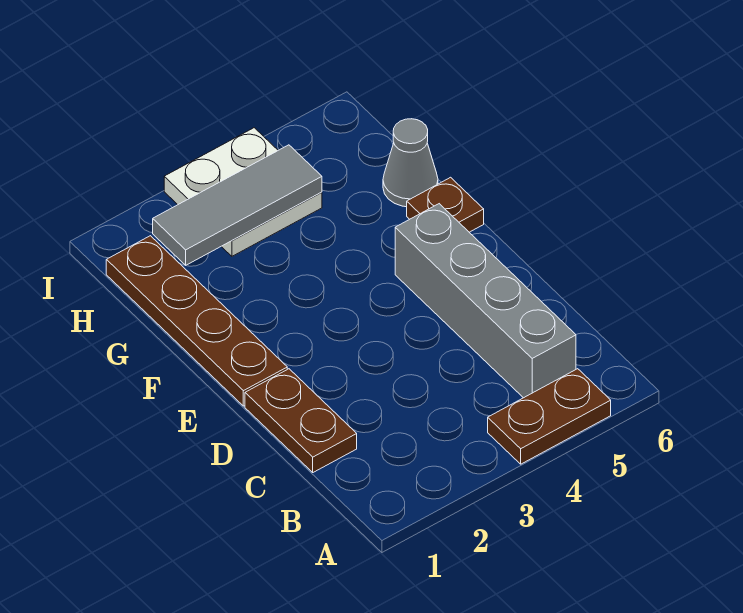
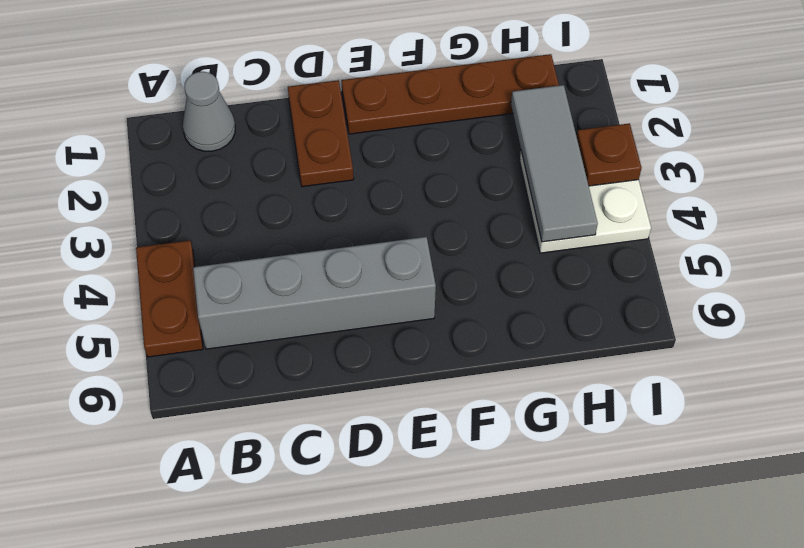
brown 1x2 plate [245,369,357,472] -> brown 1x2 plate turned to [288,80,354,187]
brown 1x1 plate [407,177,484,232] -> brown 1x1 plate moved to [577,123,642,186]
grey 1x1 cone [383,119,438,207] -> grey 1x1 cone moved to [183,72,235,151]

